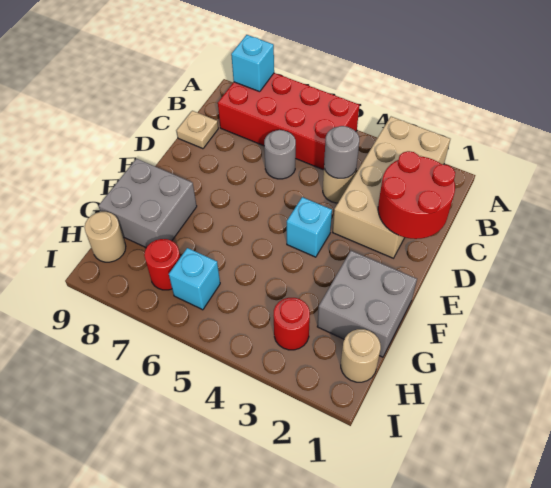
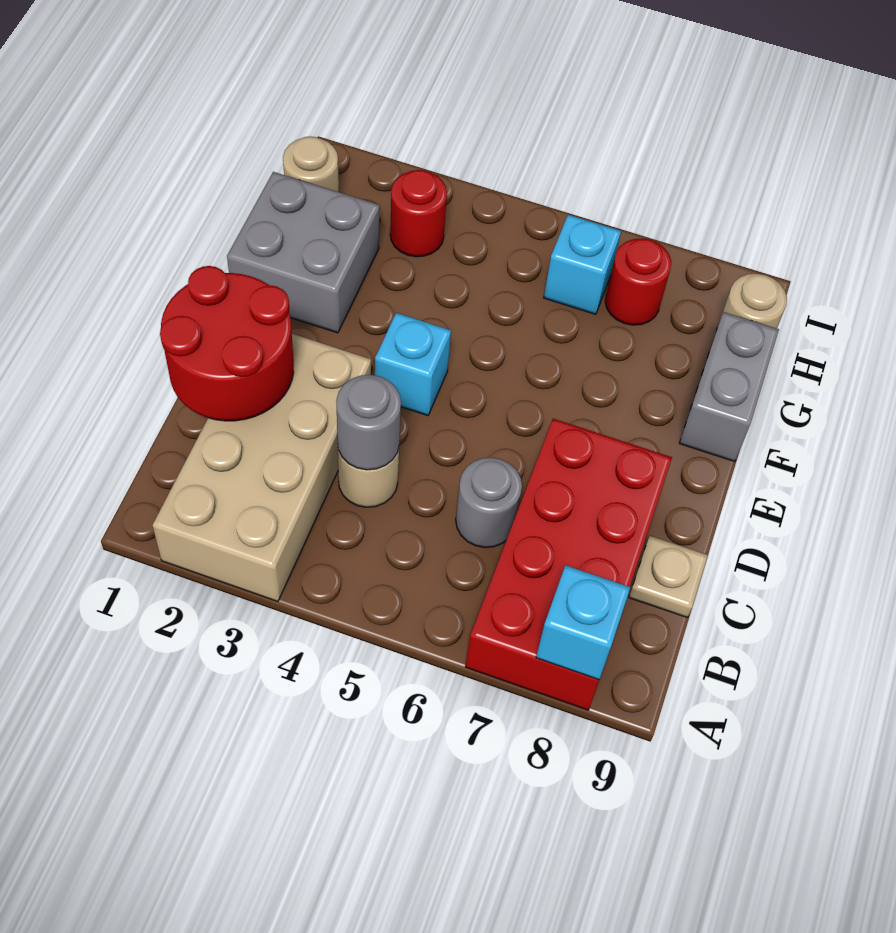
red 2x4 brick [218,73,359,170] -> red 2x4 brick turned to [465,419,672,710]
grey 2x2 brick [99,159,197,248] -> grey 1x2 brick [679,312,779,462]

